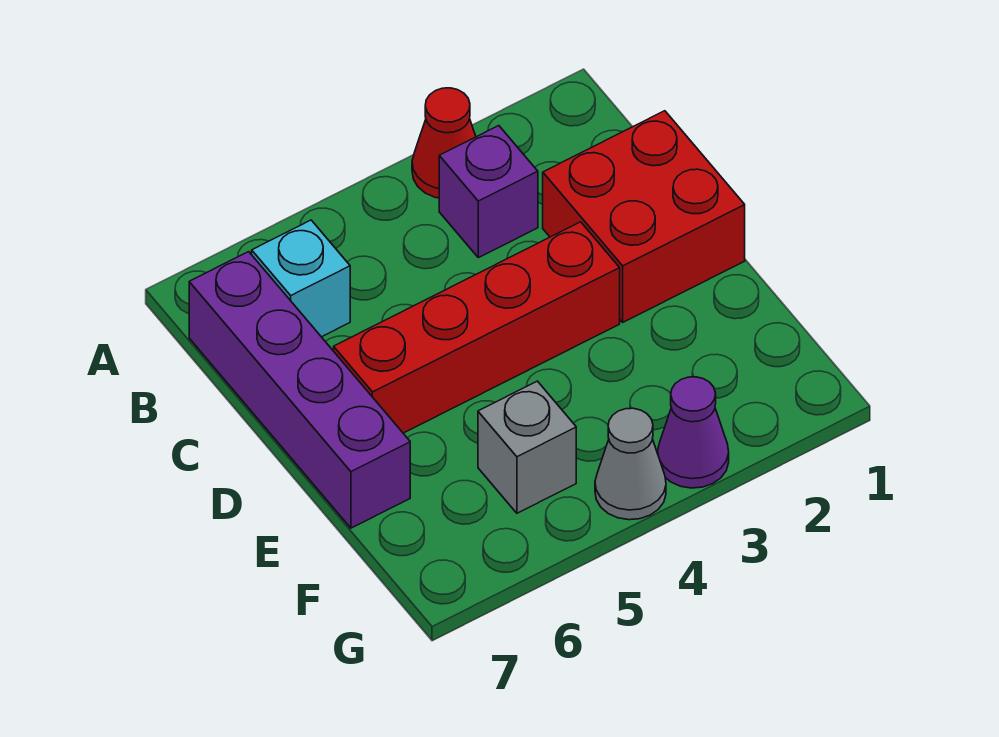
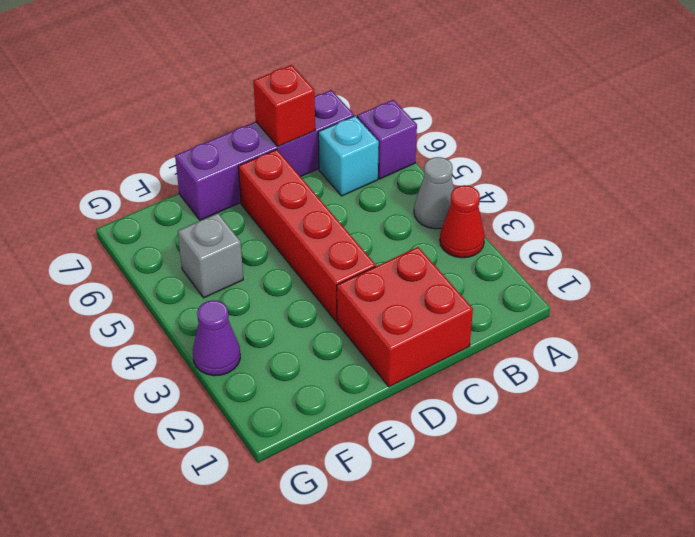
purple 1x1 brick [439,126,538,258] -> purple 1x1 brick moved to [357,100,417,179]
none -> red 1x1 brick [253,65,315,146]
grey 1x1 cone [595,408,666,520] -> grey 1x1 cone moved to [414,157,454,229]

